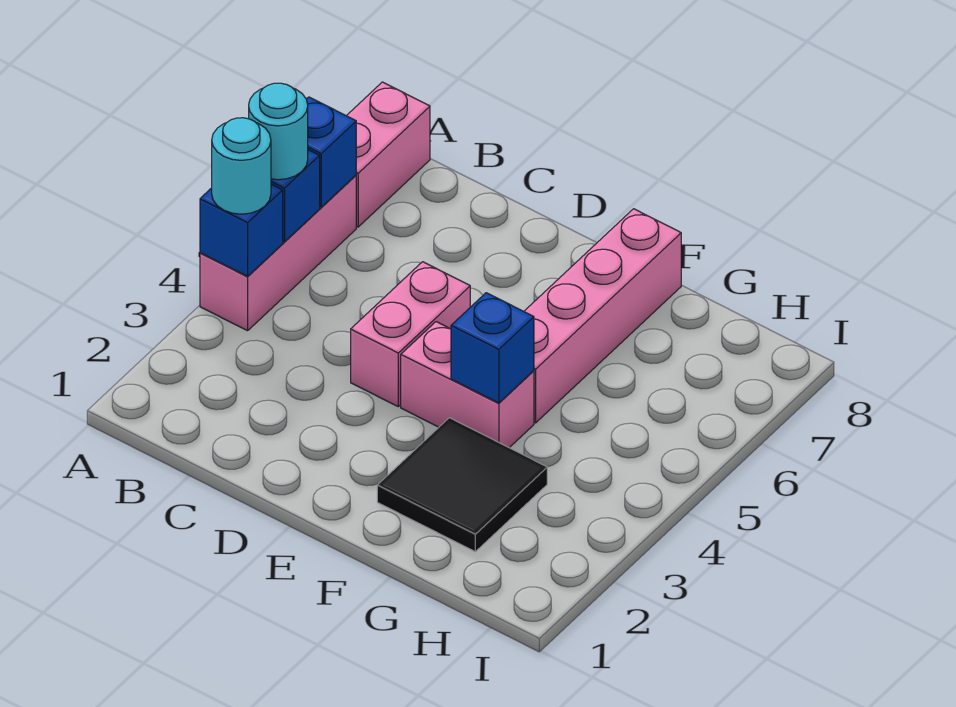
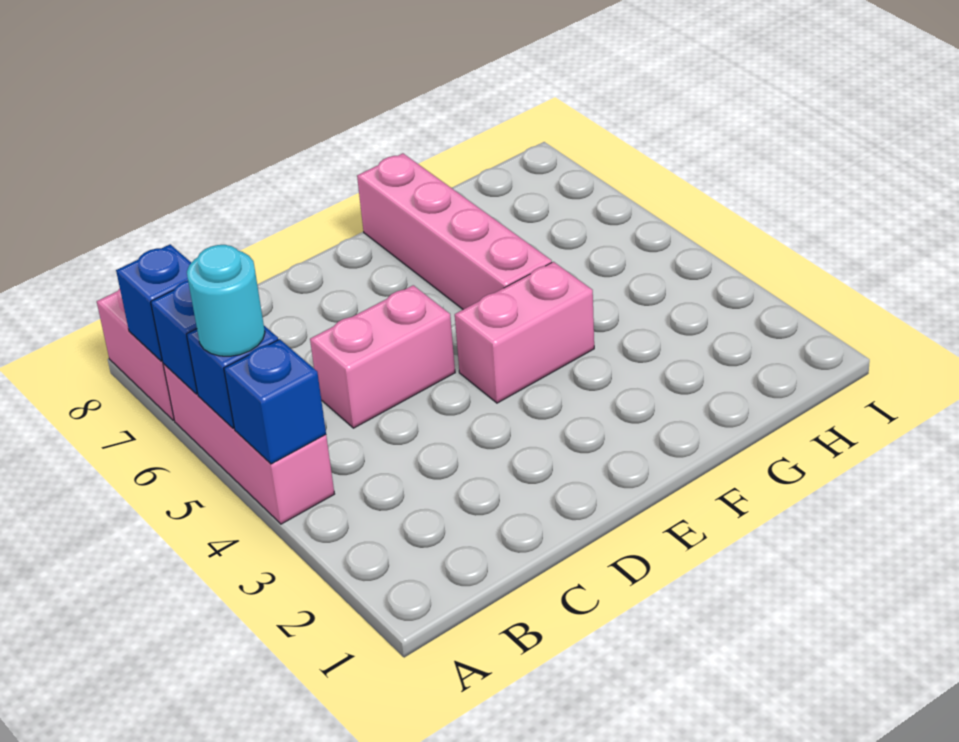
cyan 1x1 round brick [212,118,271,214] -> none
pink 1x2 brick [351,262,470,406] -> pink 1x2 brick turned to [310,285,455,428]
black 2x2 tile [377,418,547,552] -> none
blue 1x1 brick [451,293,534,403] -> blue 1x1 brick moved to [116,244,191,361]

